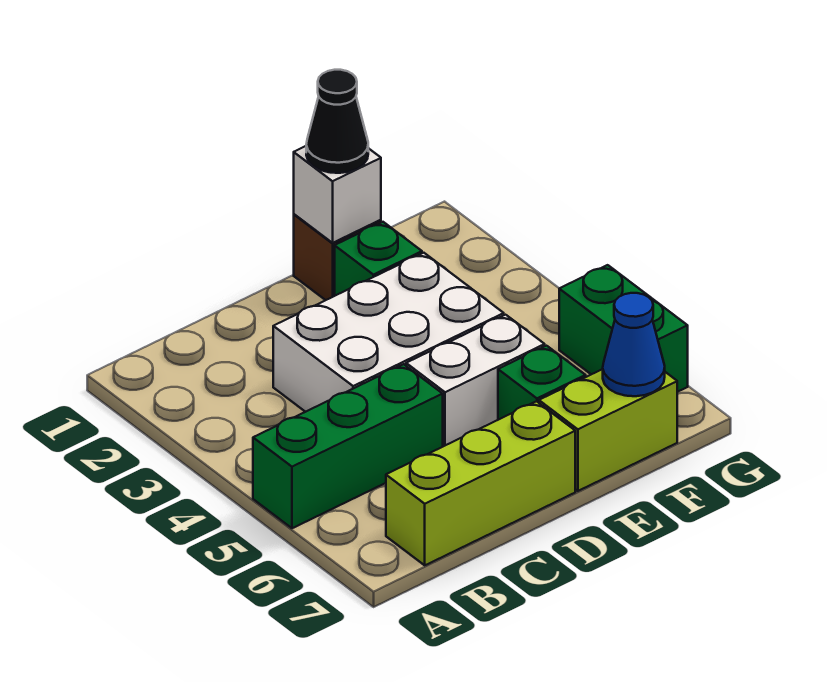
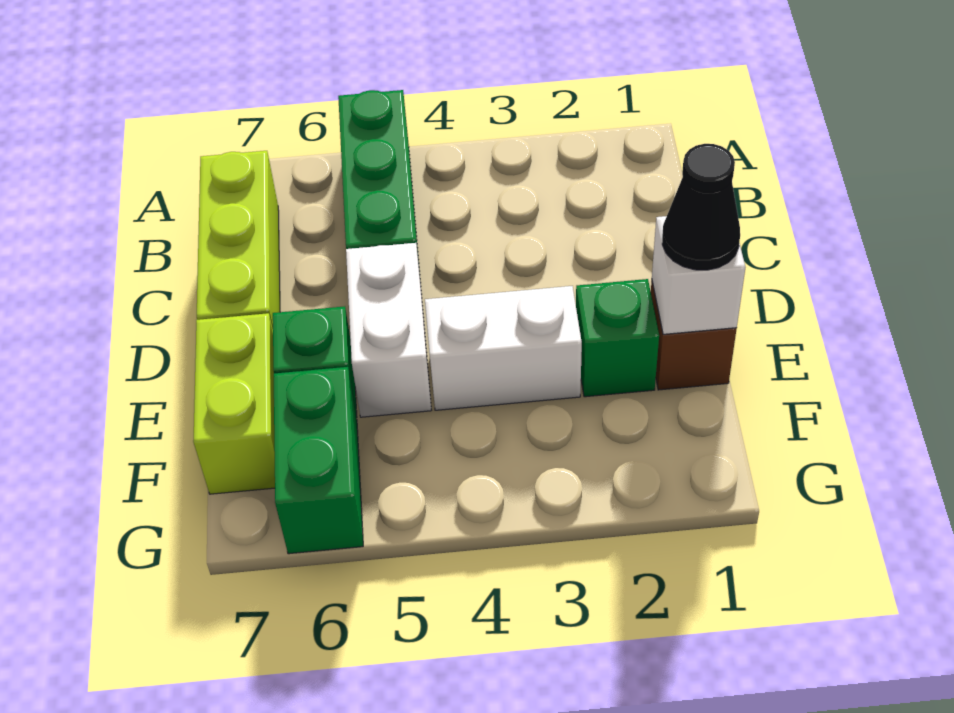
white 2x3 brick [273,253,504,412] -> white 1x2 brick [425,286,582,410]
blue 1x1 cone [603,293,665,396] -> none
green 1x2 brick [559,265,688,392] -> green 1x2 brick turned to [274,367,363,554]

